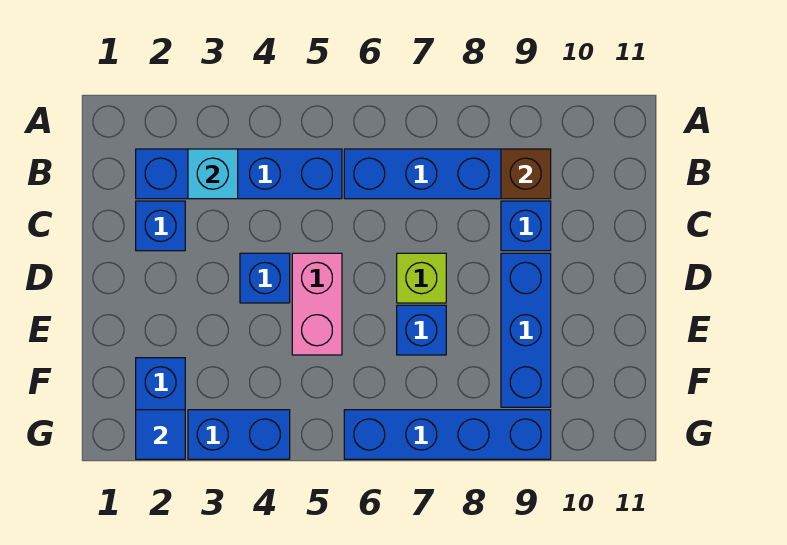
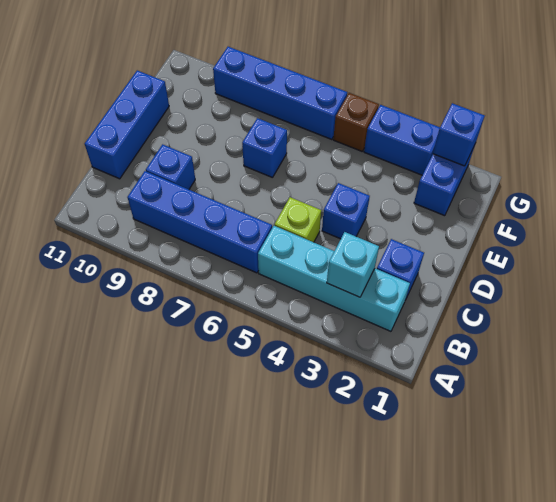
blue 1x4 brick [136,149,342,199] -> cyan 1x4 brick [258,226,410,331]
brown 1x1 brick [501,149,551,199] -> brown 1x1 brick moved to [333,93,379,151]
pink 1x2 brick [292,253,342,355] -> none
lime 1x1 brick [397,253,446,303] -> lime 1x1 brick moved to [275,197,321,242]
blue 1x3 brick [501,253,551,407] -> blue 1x3 brick moved to [85,70,169,179]
blue 1x1 tile [136,410,185,459] -> blue 1x1 brick [433,103,485,166]

